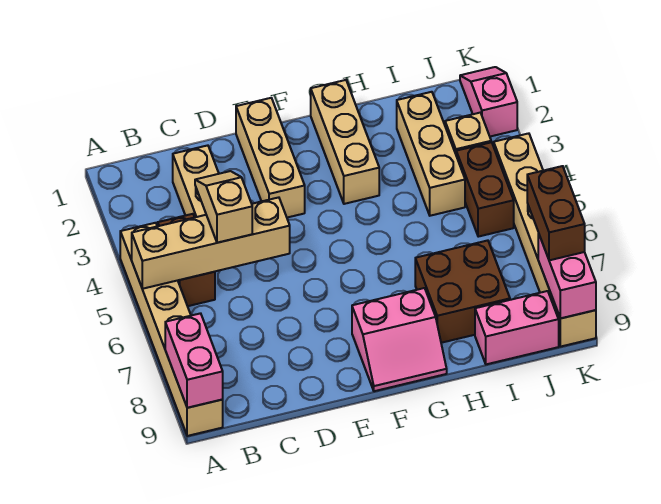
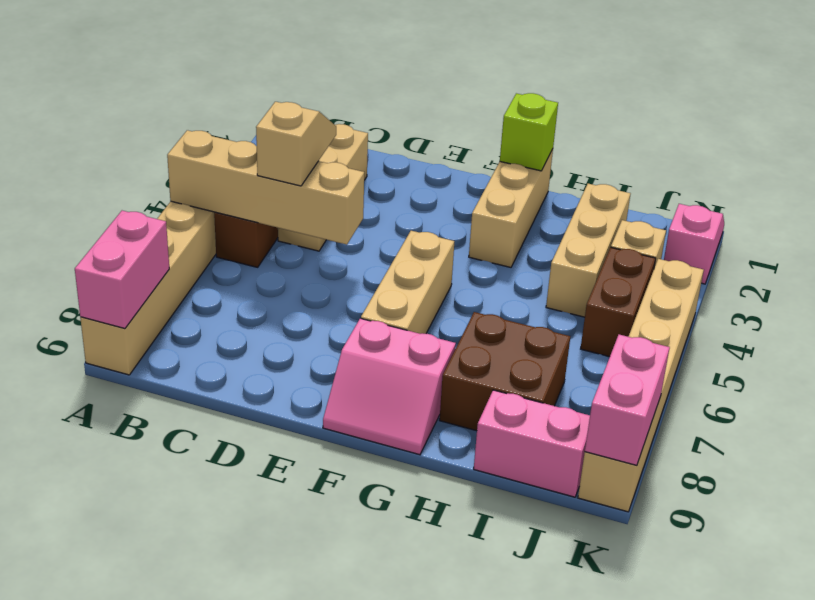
tan 1x3 brick [236,98,305,218] -> tan 1x3 brick moved to [361,231,454,334]
none -> lime 1x1 brick [500,93,558,171]
brown 1x2 brick [527,166,585,260] -> none

